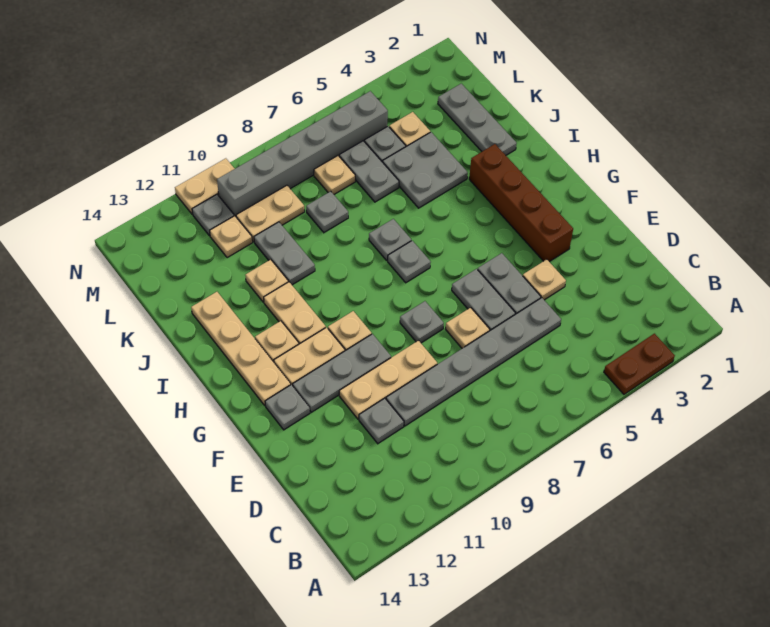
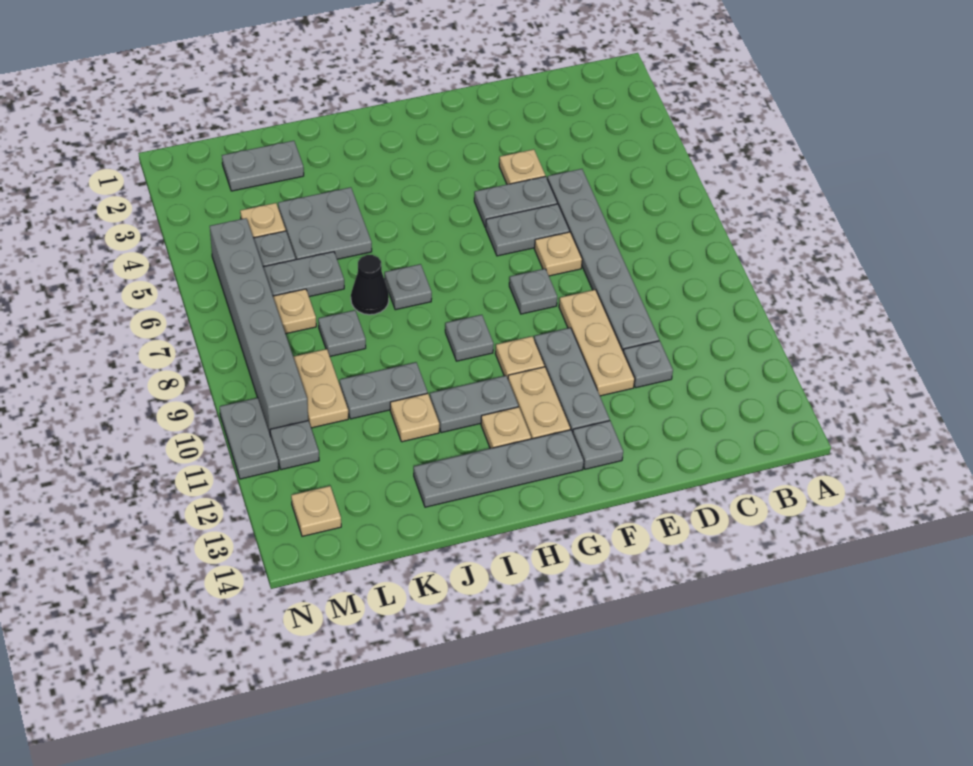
brown 1x2 plate [604,334,675,394] -> none
brown 1x4 brick [469,144,573,262] -> none
tan 1x4 plate [191,292,291,405] -> grey 1x4 plate [414,430,584,507]
grey 1x1 plate [388,241,431,283] -> grey 1x1 plate moved to [445,315,494,361]
tan 1x2 plate [264,282,326,344] -> grey 1x2 plate [430,376,518,433]
grey 1x3 plate [438,84,517,155] -> grey 1x2 plate [222,141,304,191]
none -> black 1x1 cone [351,255,389,315]
tan 1x1 plate [210,216,252,258] -> tan 1x1 plate moved to [291,486,341,536]
tan 1x2 plate [175,158,235,214] -> grey 1x2 plate [220,398,279,479]

